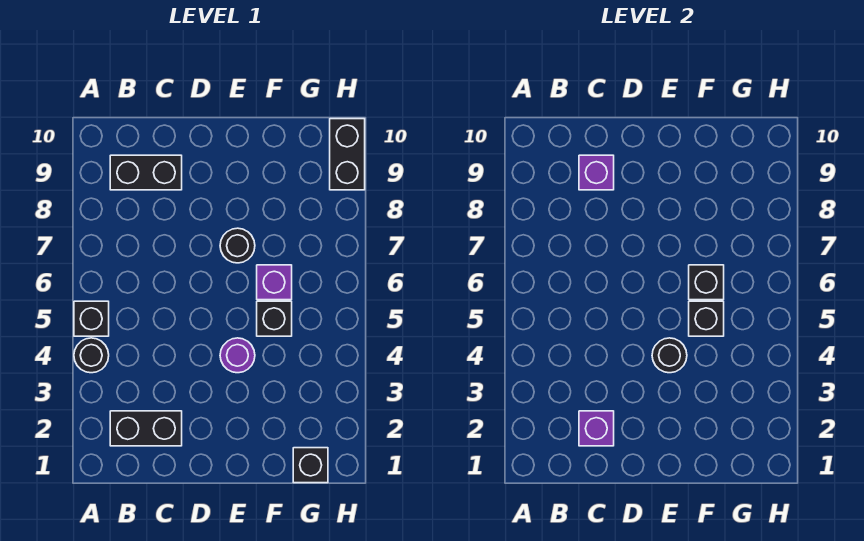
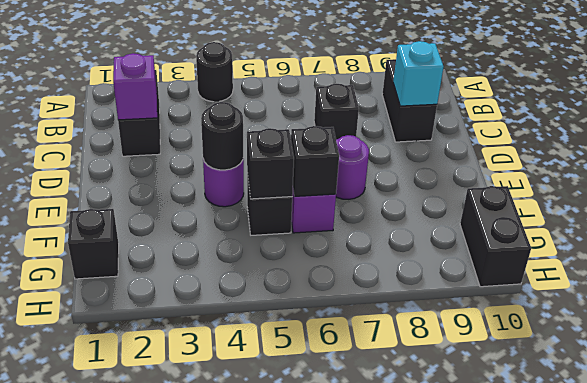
black 1x1 brick [74,301,109,336] -> black 1x1 brick moved to [314,84,359,140]
purple 1x1 brick [579,155,614,190] -> cyan 1x1 brick [393,41,444,106]
black 1x1 round brick [220,228,255,263] -> purple 1x1 round brick [336,135,369,199]
black 1x2 brick [330,119,365,190] -> black 1x2 brick turned to [460,186,531,287]

